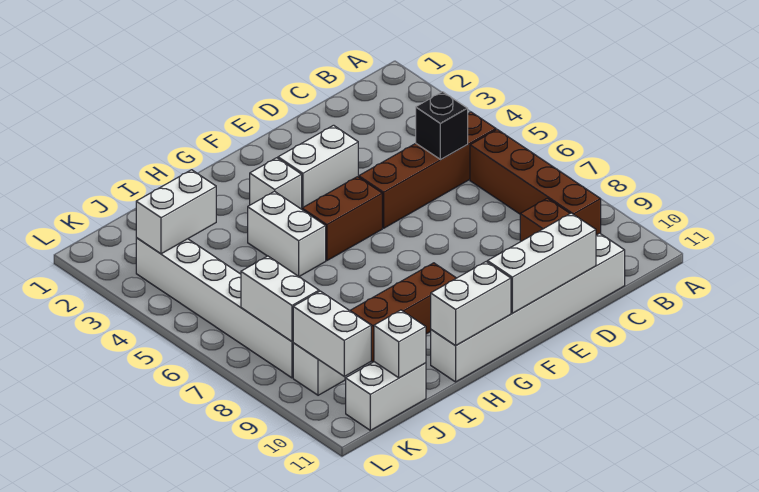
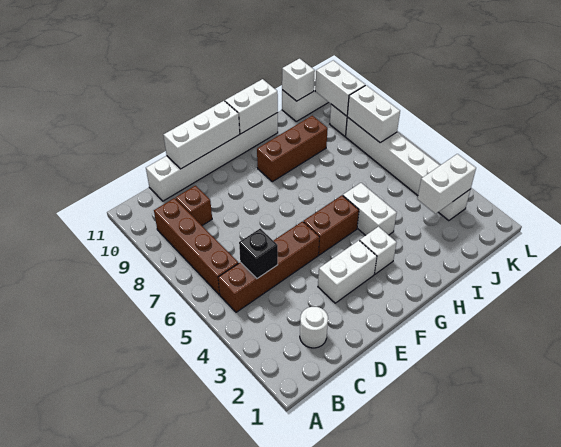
none -> white 1x1 round brick [300,307,328,348]

